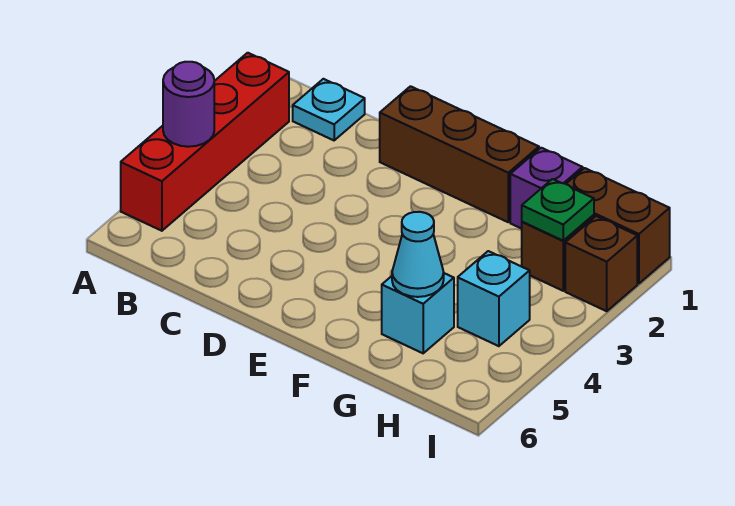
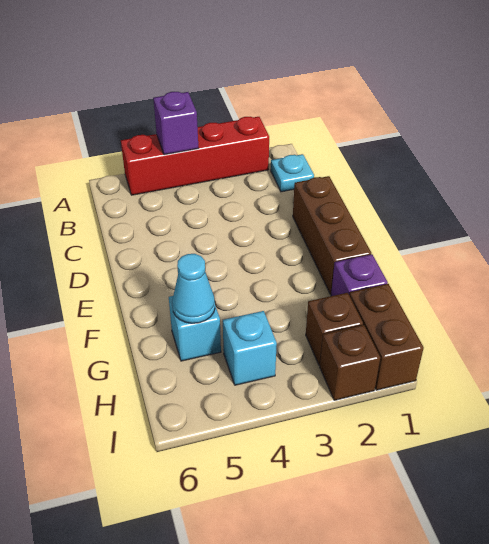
purple 1x1 round brick [163,62,214,147] -> purple 1x1 brick [153,92,199,155]
green 1x1 plate [522,179,594,241] -> none

